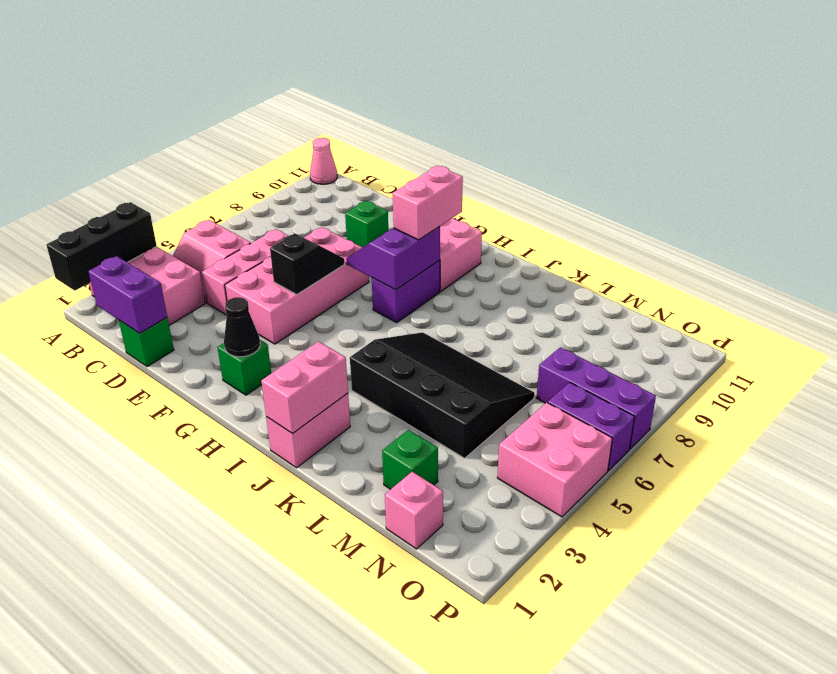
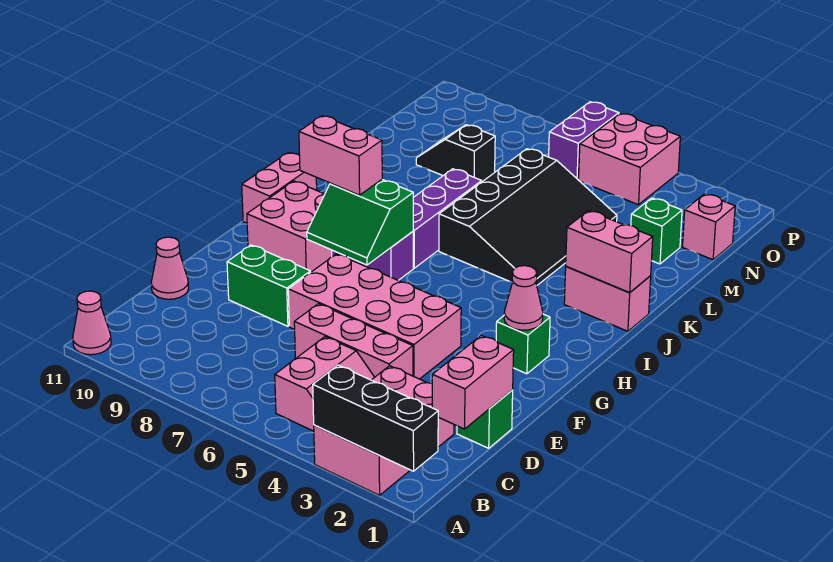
purple 1x2 brick [88,256,167,333] -> pink 1x2 brick [432,336,514,429]
none -> pink 1x1 cone [151,237,189,299]
green 1x1 brick [345,201,388,248] -> green 1x2 brick [227,245,311,326]
black 1x2 slope [270,234,344,294] -> black 1x2 slope moved to [416,125,495,182]
black 1x1 cone [224,297,260,357] -> pink 1x1 cone [504,266,543,330]
purple 2x2 slope [346,226,440,290] -> green 2x2 slope [307,180,413,265]
none -> pink 1x2 brick [242,153,317,223]
black 3x4 slope [350,332,534,458] -> black 3x4 slope turned to [439,149,617,285]
purple 1x3 brick [537,347,656,449] -> purple 1x3 brick moved to [413,169,482,268]

